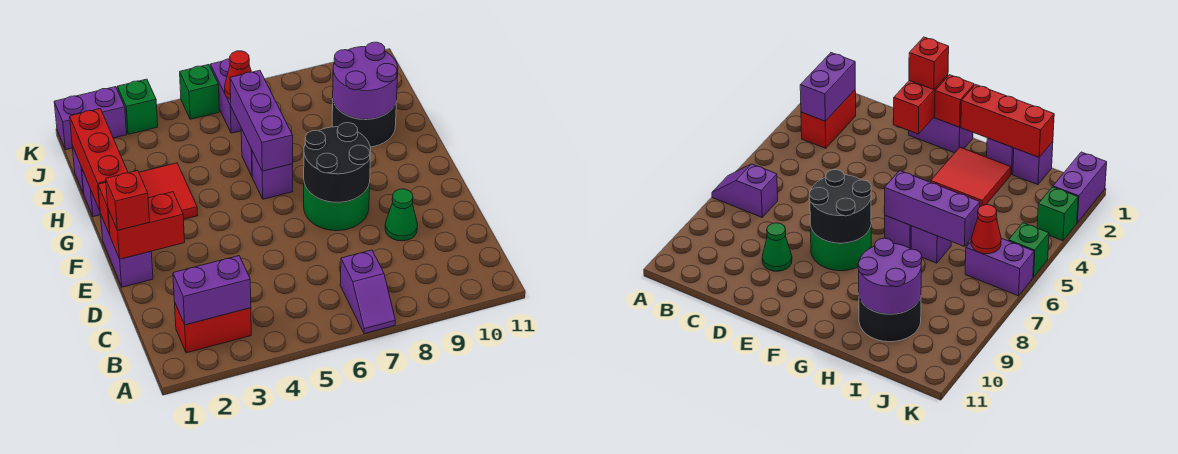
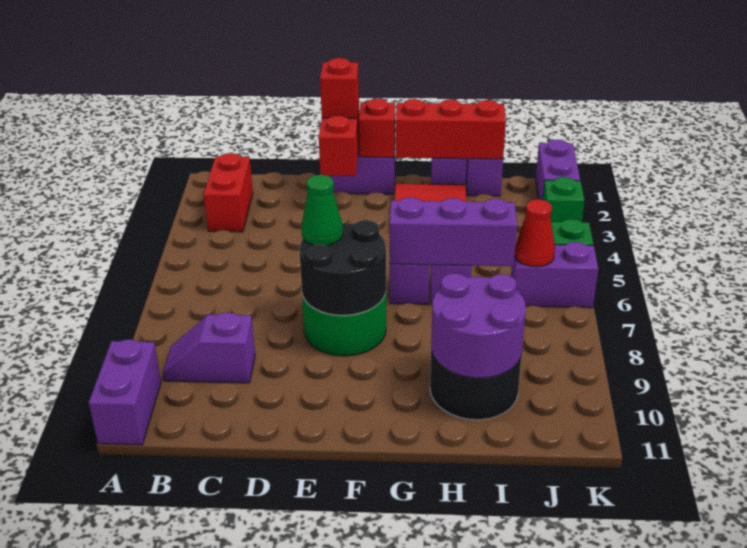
purple 1x2 slope [340,250,395,334] -> purple 1x2 slope moved to [163,312,255,383]
purple 1x2 brick [173,256,251,325] -> purple 1x2 brick moved to [89,339,161,445]
green 1x1 cone [385,189,418,241] -> green 1x1 cone moved to [301,175,343,245]

